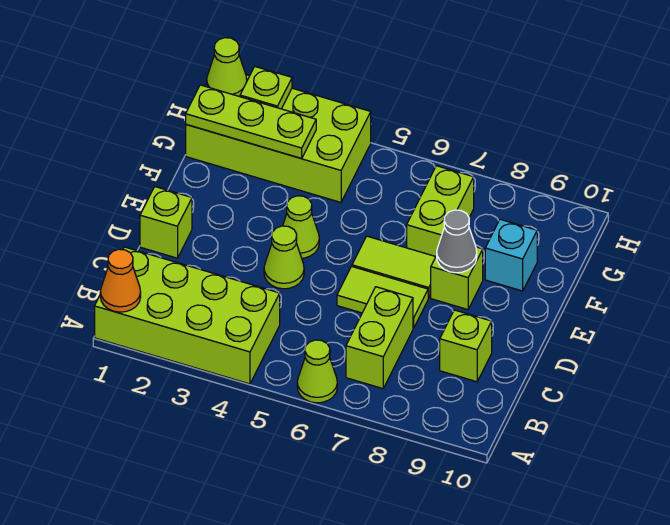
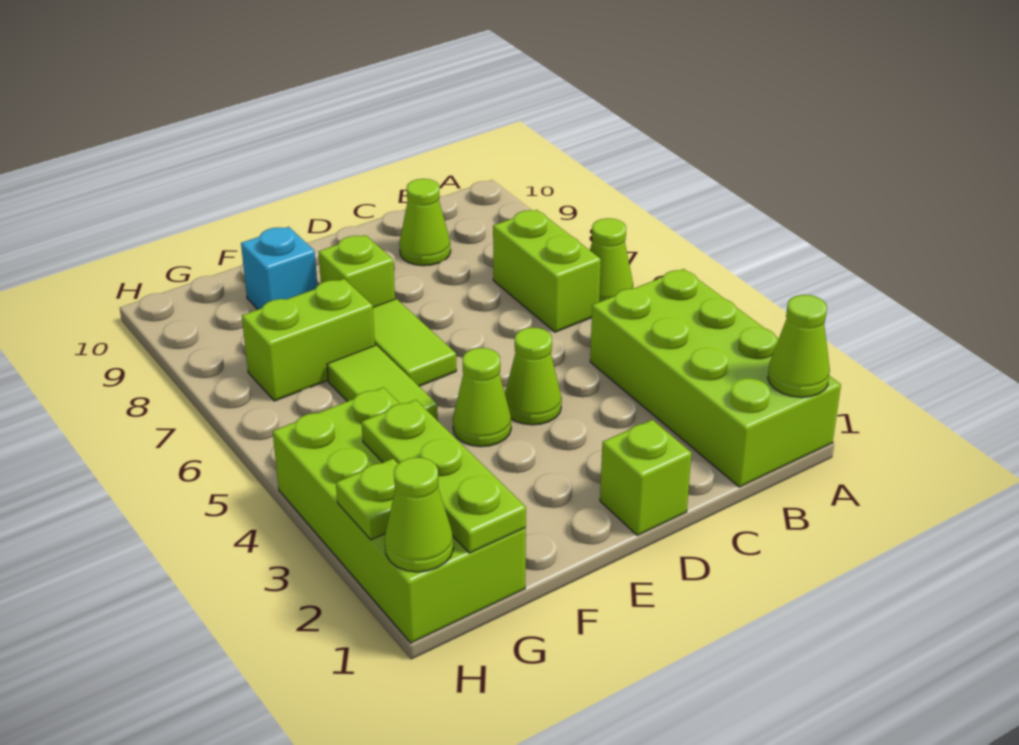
orange 1x1 cone [100,249,141,312] -> lime 1x1 cone [768,295,830,397]
lime 1x2 brick [346,287,413,389] -> lime 1x2 brick turned to [493,210,601,332]
lime 1x1 brick [440,310,492,382] -> lime 1x1 cone [399,179,451,266]
lime 1x2 tile [337,266,428,328] -> lime 1x2 tile moved to [327,345,438,421]
grey 1x1 cone [437,210,477,273] -> none

